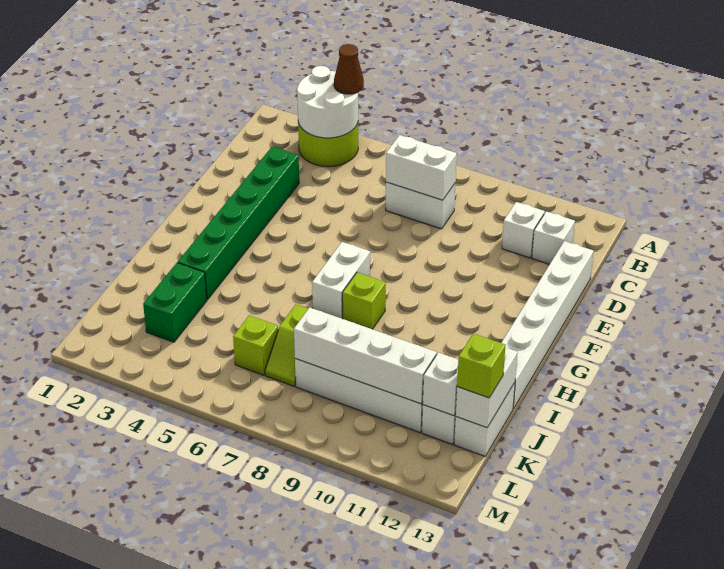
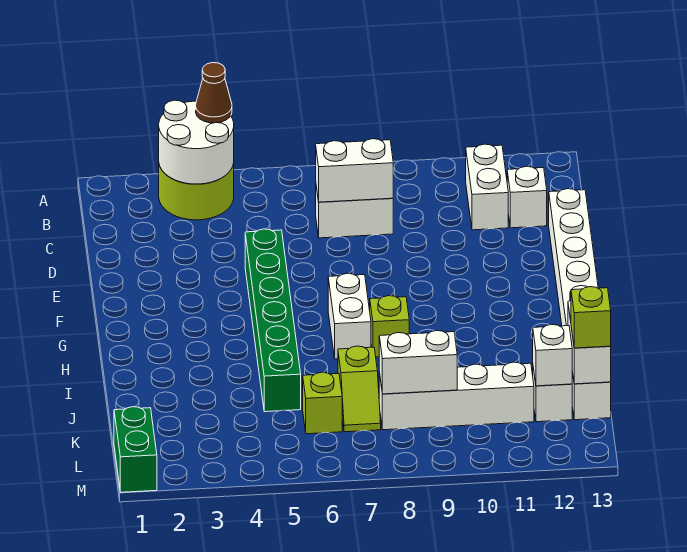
white 1x1 brick [502,202,545,258] -> white 1x2 brick [466,144,508,230]
green 1x6 brick [178,147,299,300] -> green 1x6 brick moved to [245,229,301,412]
green 1x2 brick [143,263,207,342] -> green 1x2 brick moved to [114,407,157,492]
white 1x4 brick [294,307,437,404] -> white 1x2 brick [379,331,457,394]

